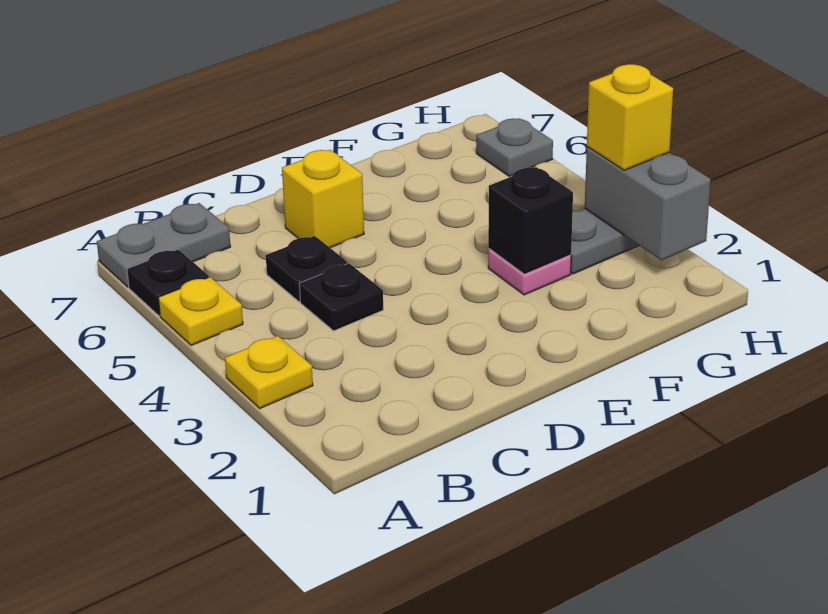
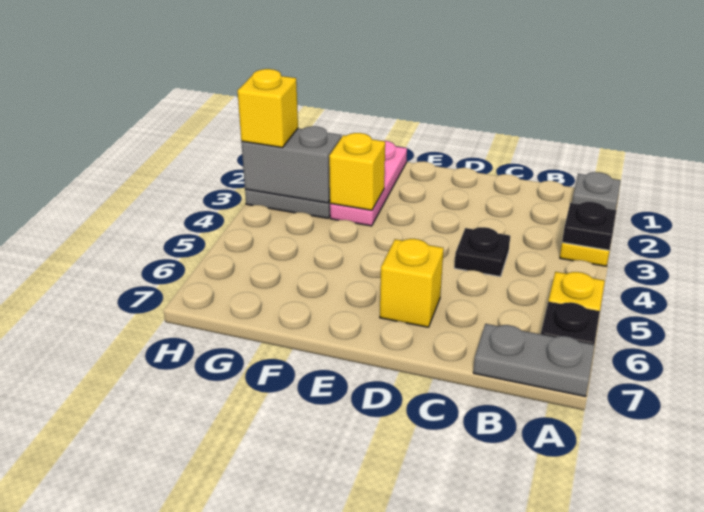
black 1x1 plate [266,236,347,302] -> black 1x1 plate moved to [562,202,617,250]
pink 1x1 plate [488,249,571,295] -> pink 1x3 plate [330,141,407,226]
black 1x1 brick [488,167,573,274] -> yellow 1x1 brick [329,133,385,210]
grey 1x2 brick [585,147,711,261] -> grey 1x2 brick turned to [241,126,341,203]
grey 1x1 plate [476,118,553,176] -> grey 1x1 plate moved to [572,172,621,210]

